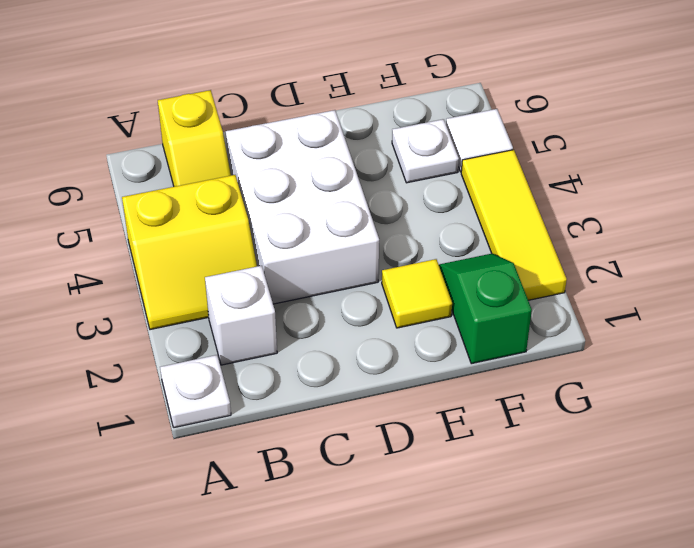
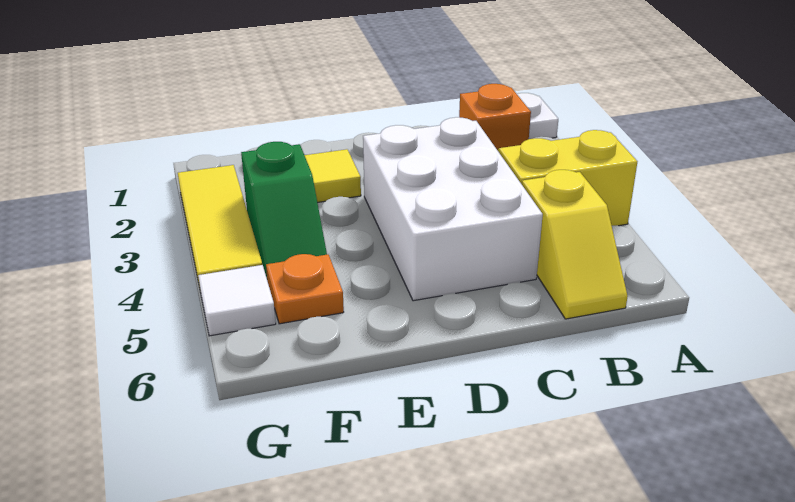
white 1x1 brick [205,266,277,365] -> orange 1x1 brick [459,84,531,150]
yellow 1x2 slope [158,90,231,187] -> yellow 1x2 slope turned to [522,170,628,319]
green 1x2 slope [439,253,532,364] -> green 1x2 slope moved to [241,142,327,277]
white 1x1 plate [392,119,459,183] -> orange 1x1 plate [266,254,344,324]

